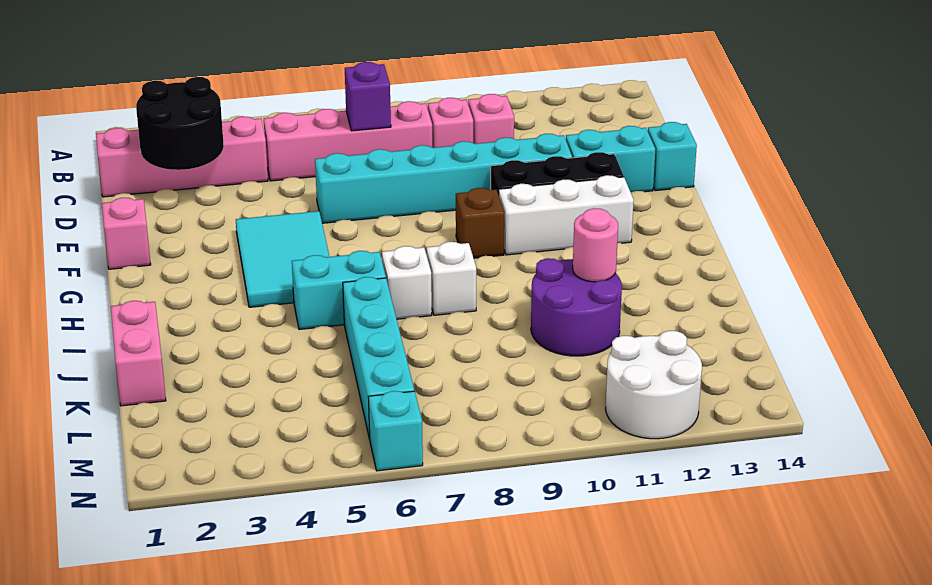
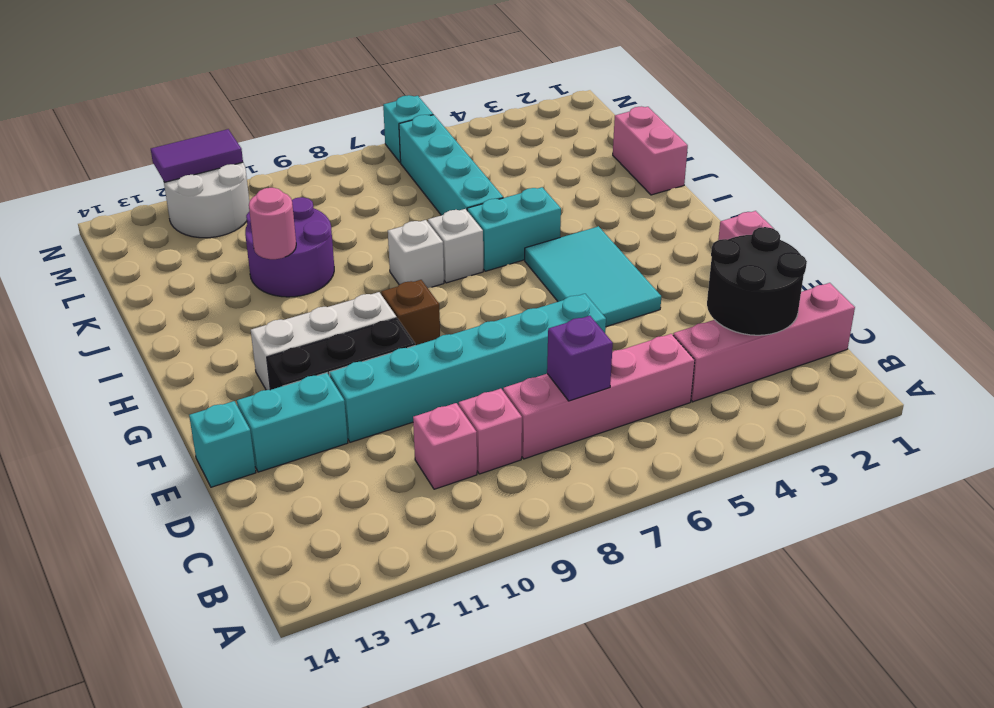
none -> purple 1x2 tile [151,129,243,182]

